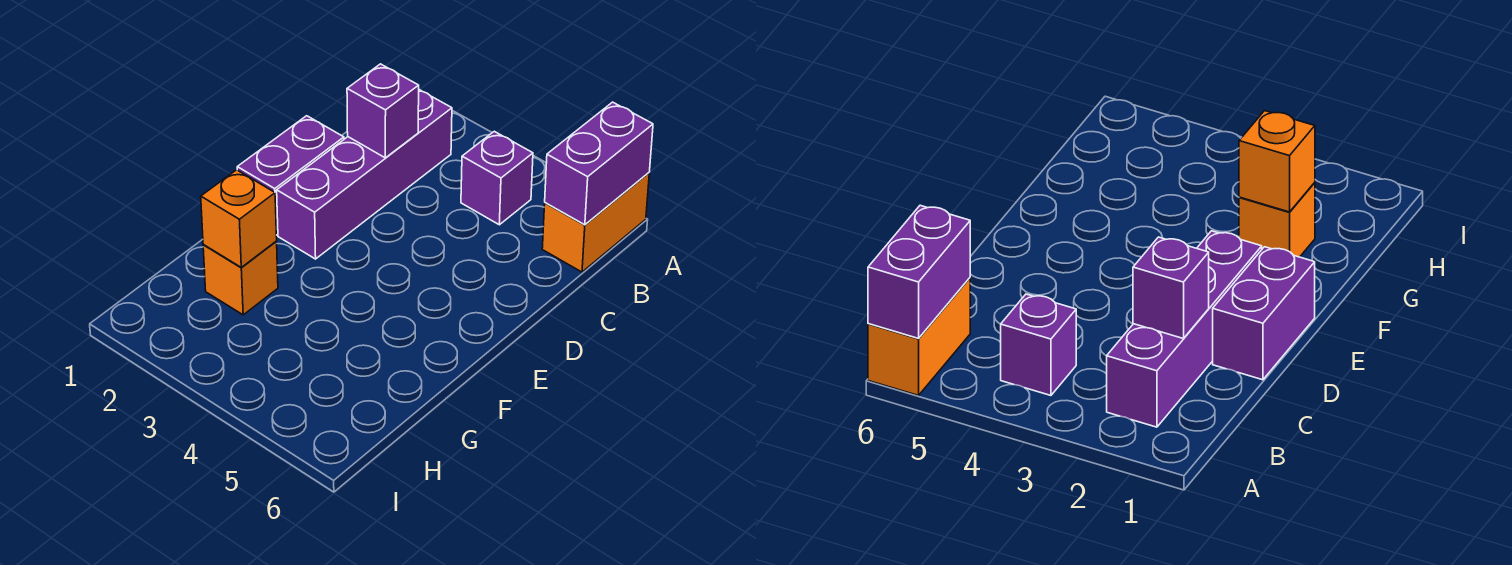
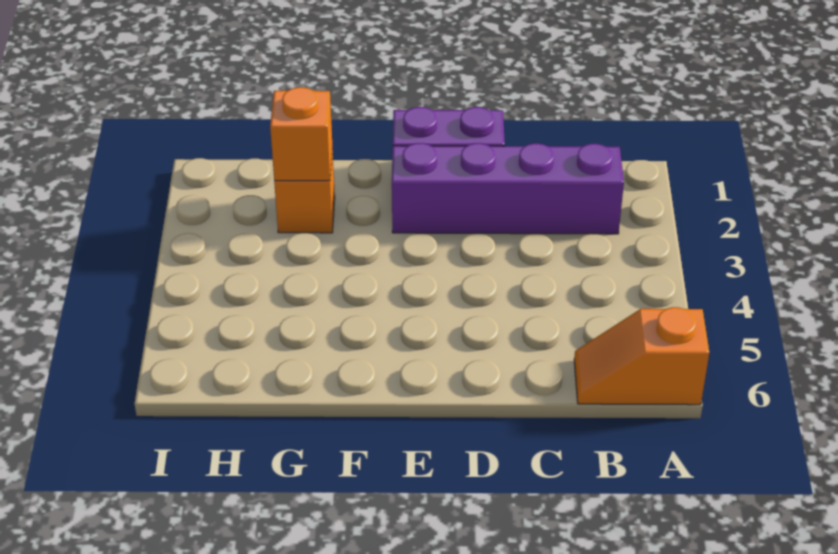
orange 1x2 brick [542,173,649,272] -> orange 1x2 slope [574,307,709,405]
purple 1x2 brick [545,102,653,225] -> none
purple 1x1 brick [461,131,533,225] -> none
purple 1x1 brick [347,64,419,158] -> none

